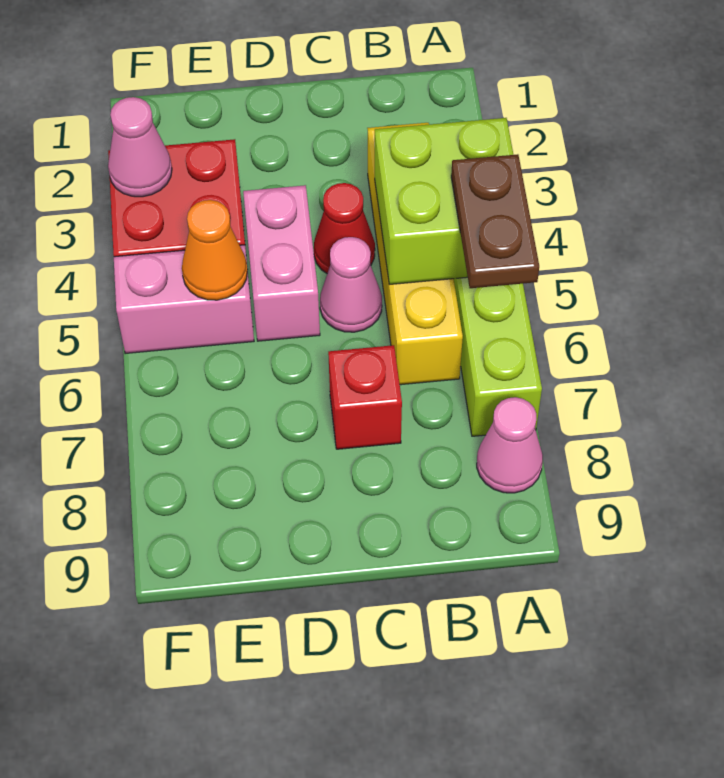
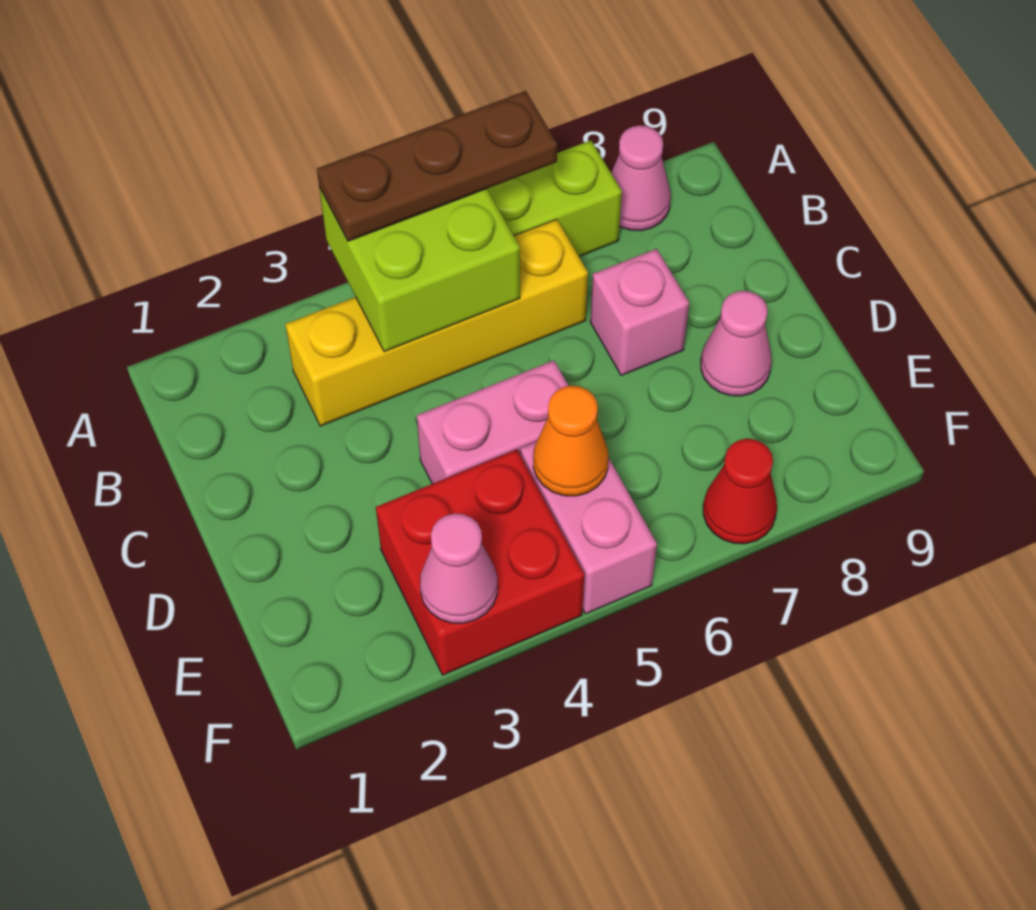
brown 1x2 plate [451,154,539,288] -> brown 1x3 plate [317,91,557,241]
red 1x1 cone [314,183,375,273] -> red 1x1 cone moved to [703,439,777,544]
pink 1x1 cone [320,237,382,332] -> pink 1x1 cone moved to [701,291,772,396]
red 1x1 brick [328,345,402,449] -> pink 1x1 brick [590,249,689,376]

